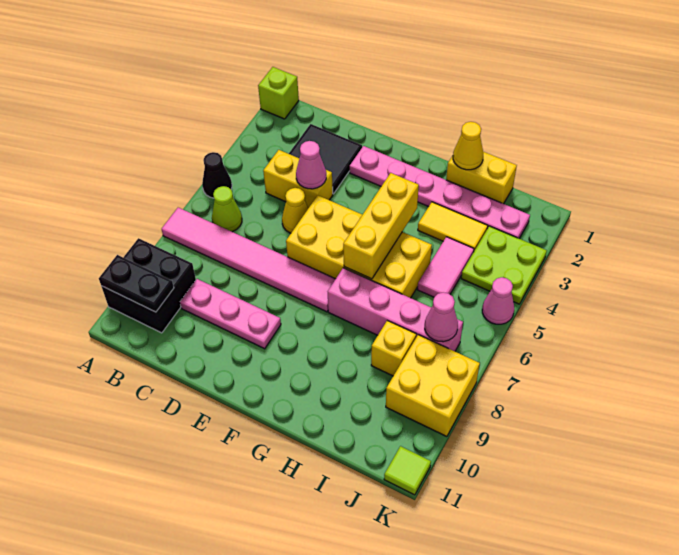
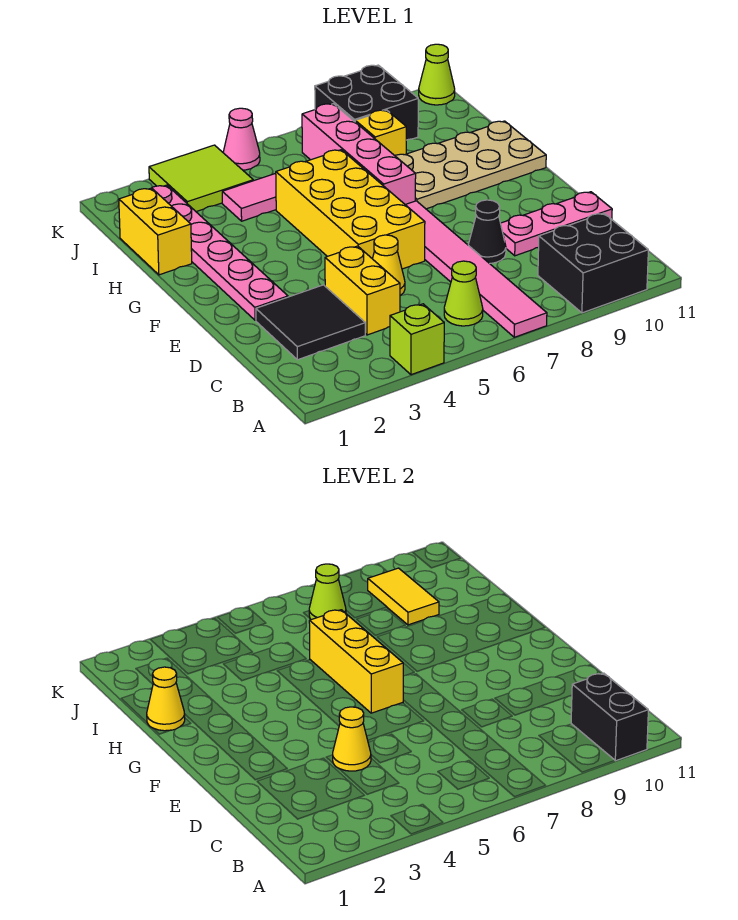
lime 1x1 brick [258,67,299,119] -> lime 1x1 brick moved to [390,304,444,375]
black 1x1 cone [202,152,232,198] -> black 1x1 cone moved to [468,200,506,264]
black 1x2 plate [99,255,174,312] -> black 1x2 brick [571,673,648,761]
pink 1x3 plate [180,279,281,349] -> pink 1x3 plate turned to [501,192,612,256]
pink 1x1 cone [296,141,326,189] -> yellow 1x1 cone [333,707,371,771]
yellow 1x3 brick [343,173,419,279] -> yellow 1x3 brick turned to [309,610,403,713]
none -> tan 2x4 plate [395,121,546,209]
yellow 1x2 tile [418,202,488,251] -> yellow 1x2 tile moved to [368,568,439,625]
lime 2x2 plate [461,226,547,304] -> lime 2x2 tile [149,145,253,212]
pink 1x1 cone [425,292,458,342] -> lime 1x1 cone [309,564,346,620]
yellow 2x2 brick [386,335,480,437] -> black 2x2 brick [315,65,418,140]
lime 1x1 tile [384,446,431,495] -> lime 1x1 cone [419,44,455,105]

